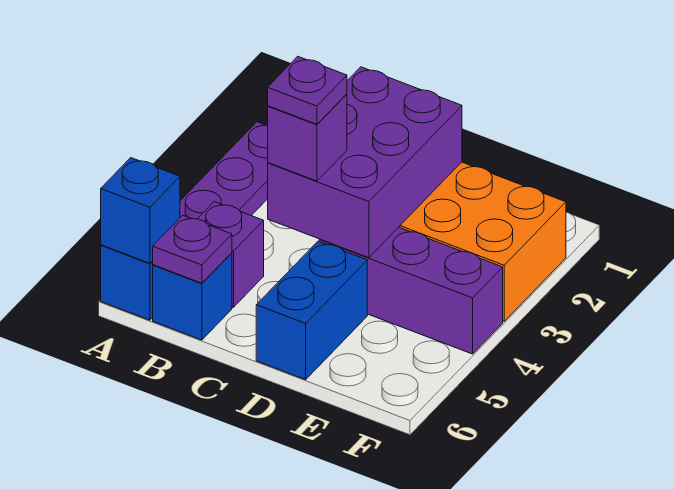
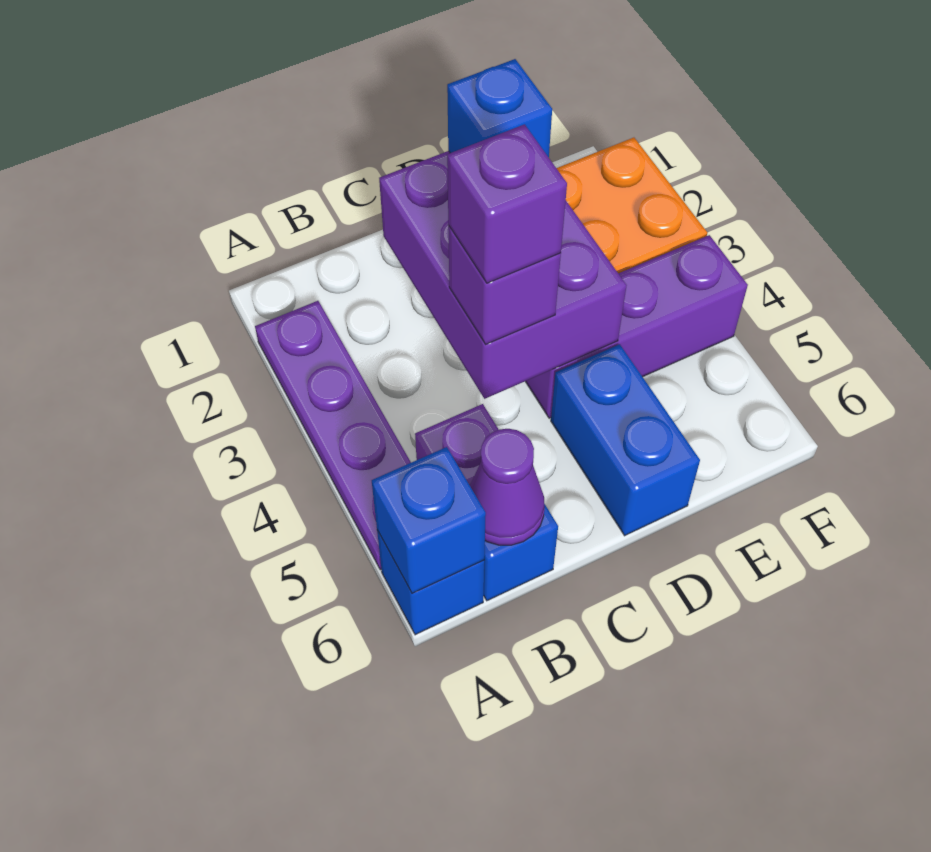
purple 1x1 plate [153,215,232,283] -> purple 1x1 cone [470,429,545,545]
purple 1x1 plate [268,56,347,124] -> purple 1x1 brick [447,125,567,283]
none -> blue 1x1 brick [447,59,552,157]

